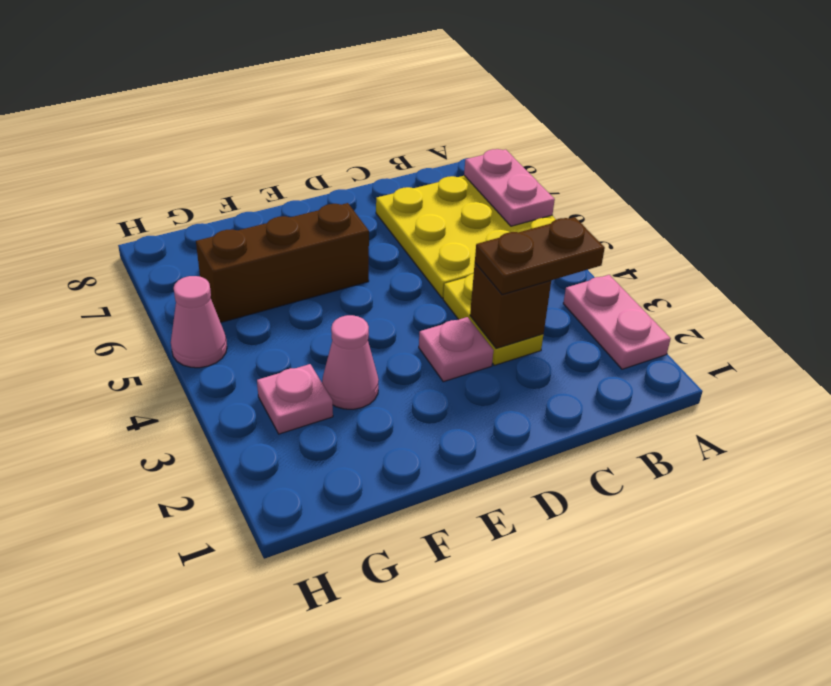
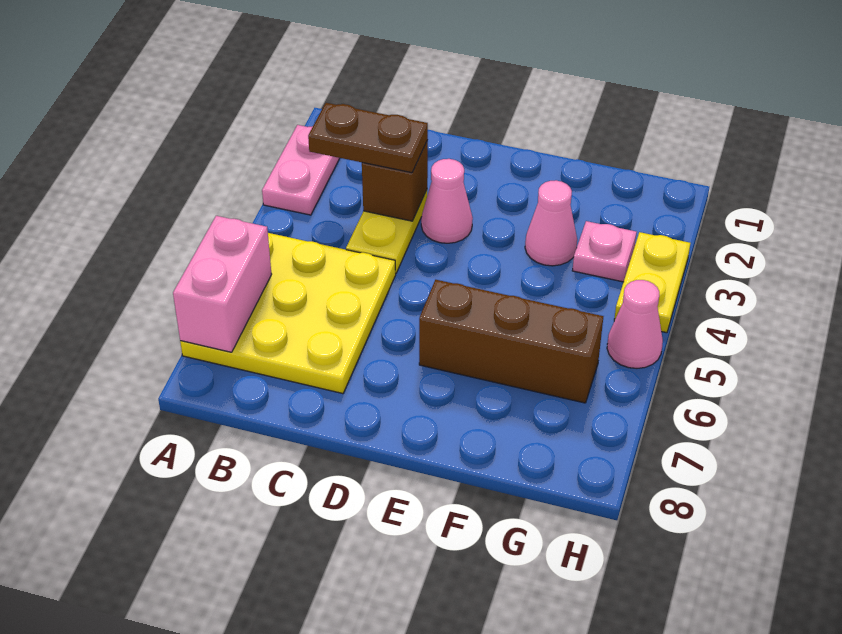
pink 1x2 plate [464,149,555,226] -> pink 1x2 brick [173,216,272,352]
pink 1x1 plate [419,317,494,382] -> pink 1x1 cone [421,159,473,243]
none -> yellow 1x2 plate [614,232,690,333]

